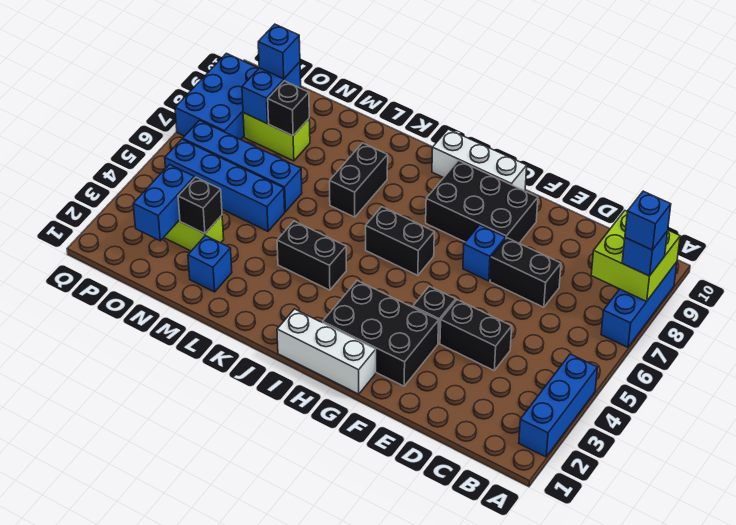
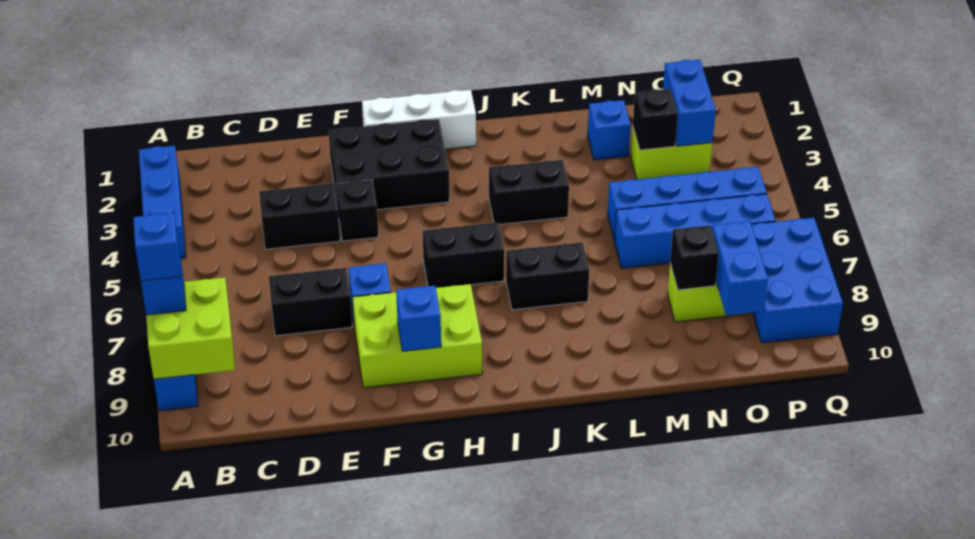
black 2x3 brick [426,161,538,243] -> lime 2x3 brick [353,284,482,388]
white 1x3 brick [432,129,527,191] -> none
black 1x2 brick [330,143,388,217] -> black 1x2 brick turned to [506,242,589,310]
blue 1x1 brick [258,24,300,79] -> blue 1x1 brick moved to [396,286,441,351]

